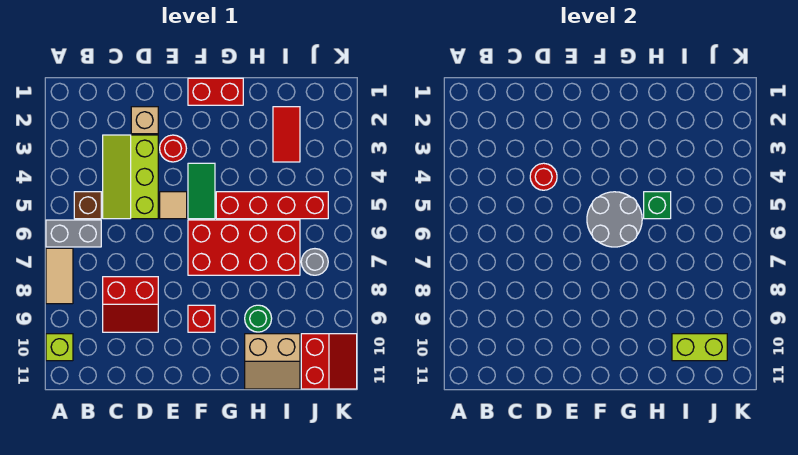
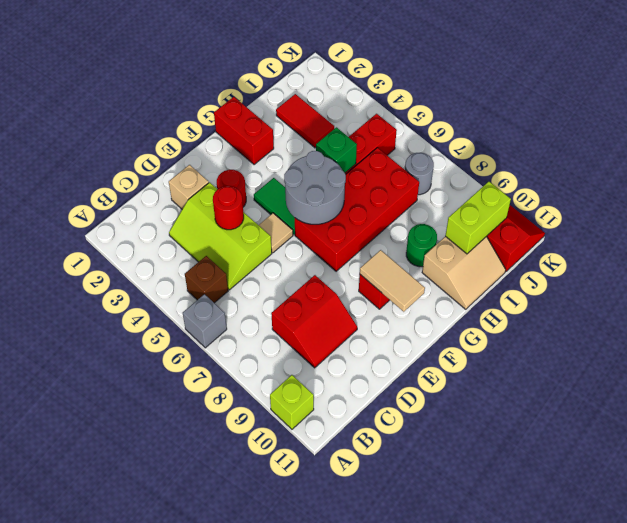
grey 1x2 brick [46,220,101,247] -> grey 1x1 brick [183,294,227,348]
tan 1x2 tile [46,248,73,304] -> tan 1x2 tile moved to [360,250,425,312]
red 1x2 brick [188,78,243,105] -> red 1x2 brick turned to [214,97,274,165]

